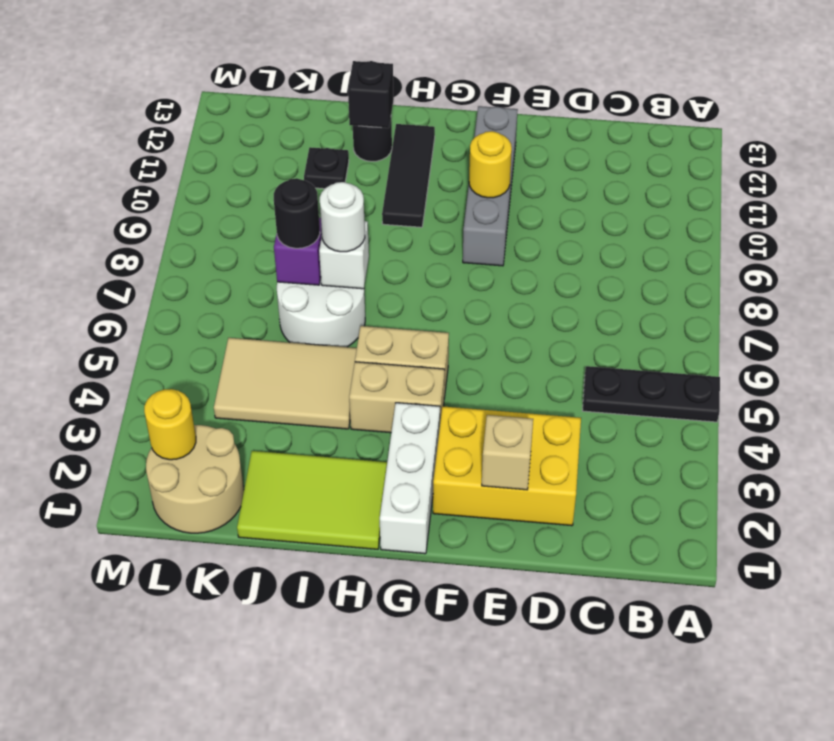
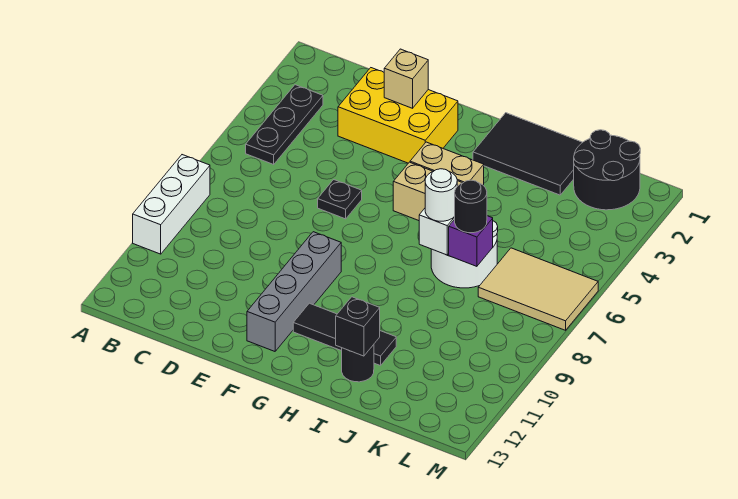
black 1x3 plate [582,366,720,422] -> black 1x3 plate turned to [246,85,323,164]
yellow 1x1 round brick [469,131,512,198] -> none
white 1x3 brick [380,403,440,554] -> white 1x3 brick moved to [133,155,210,254]
lime 2x3 tile [237,451,387,549] -> black 2x3 tile [473,113,583,195]
black 1x3 tile [382,124,435,227] -> black 1x3 tile turned to [293,303,396,366]
tan 2x3 tile [214,338,357,429] -> tan 2x3 tile moved to [478,248,598,330]
black 1x1 plate [304,147,349,189] -> black 1x1 plate moved to [318,180,362,219]
tan 2x2 round brick [146,425,244,533] -> black 2x2 round brick [574,130,640,210]
yellow 1x1 round brick [144,389,196,460] -> none

